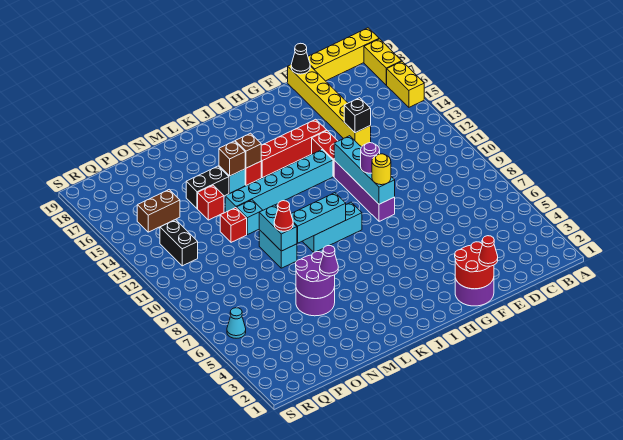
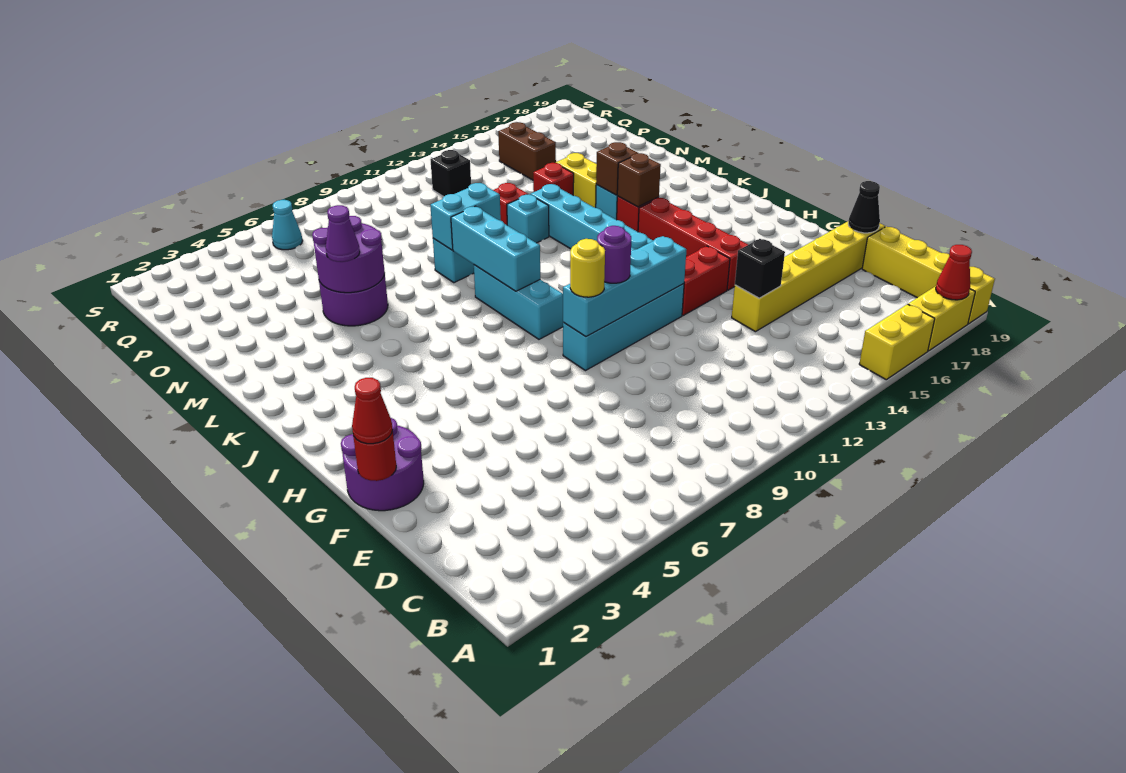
red 2x2 round brick [455,242,494,289] -> red 1x1 round brick [353,431,396,481]
purple 1x4 brick [334,160,395,221] -> cyan 1x4 brick [563,284,684,371]
red 1x1 cone [274,201,293,231] -> red 1x1 cone moved to [936,245,972,300]
black 1x2 brick [186,166,229,209] -> yellow 1x2 brick [556,153,597,208]
black 1x2 brick [160,220,198,266] -> black 1x1 brick [431,150,471,197]

